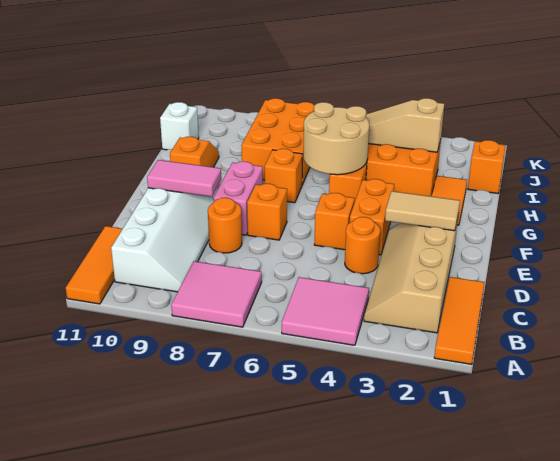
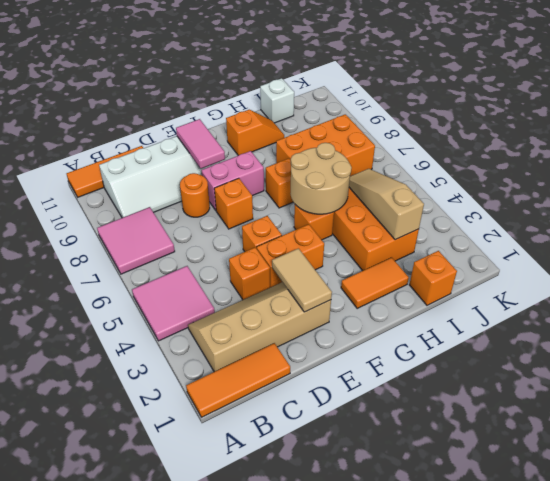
orange 1x1 round brick [345,217,380,274] -> orange 1x1 brick [229,247,270,300]

